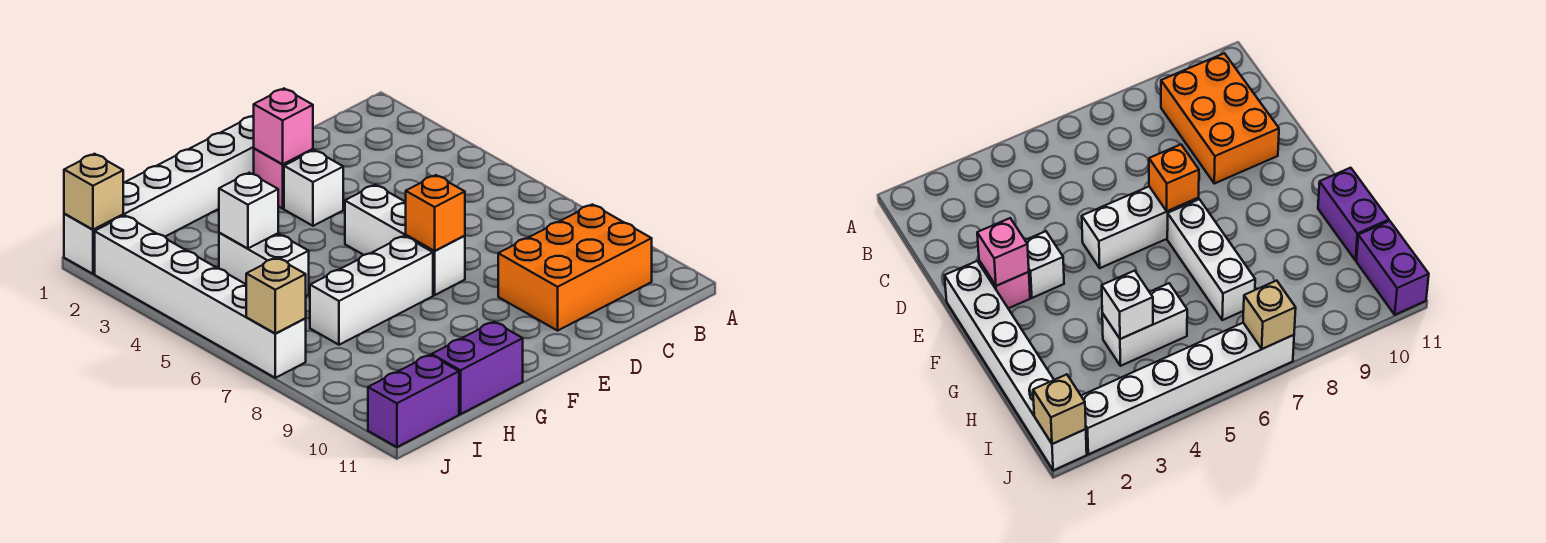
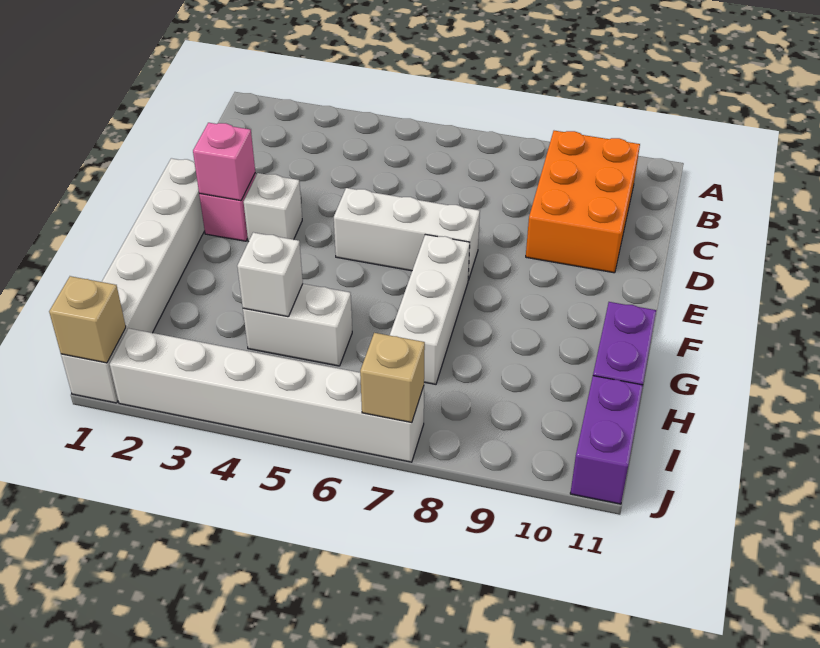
orange 1x1 brick [406,175,465,251] -> none

